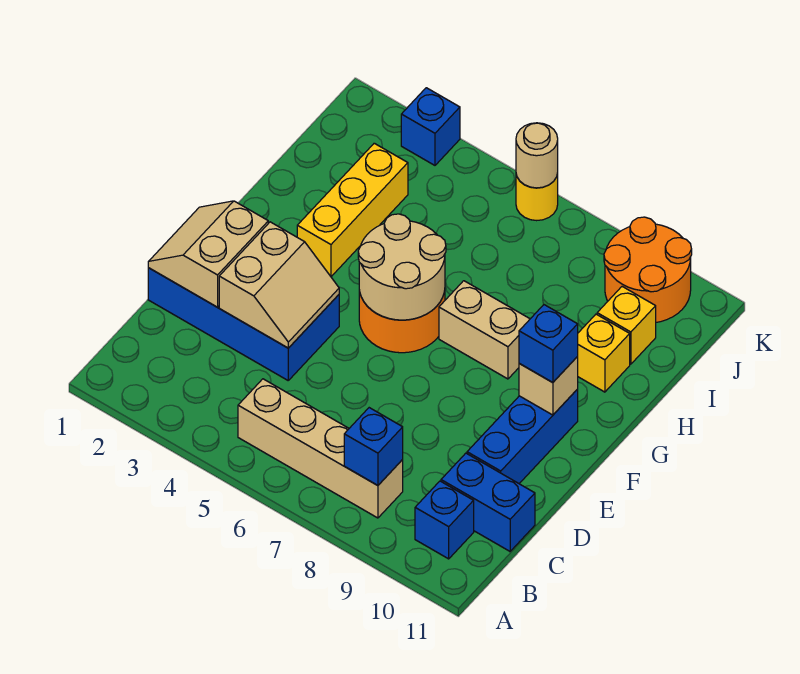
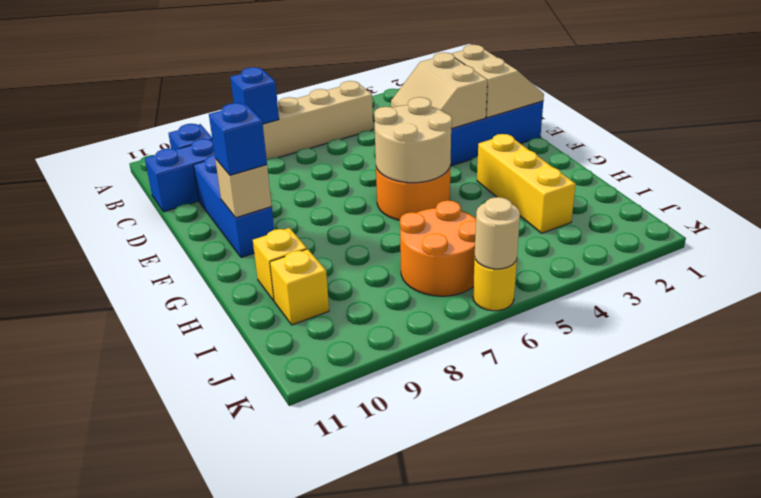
tan 1x2 brick [439,281,530,379] -> none
orange 2x2 round brick [604,217,692,322] -> orange 2x2 round brick moved to [400,200,476,296]
blue 1x1 brick [401,88,460,165] -> none

